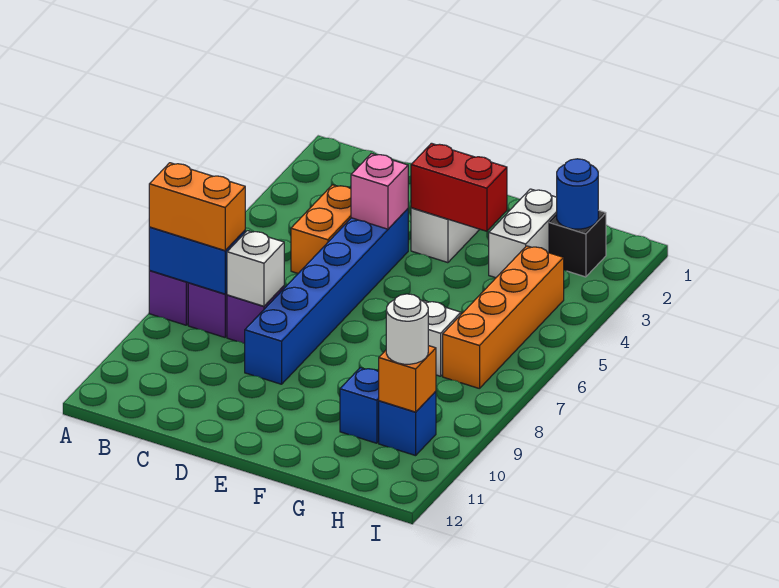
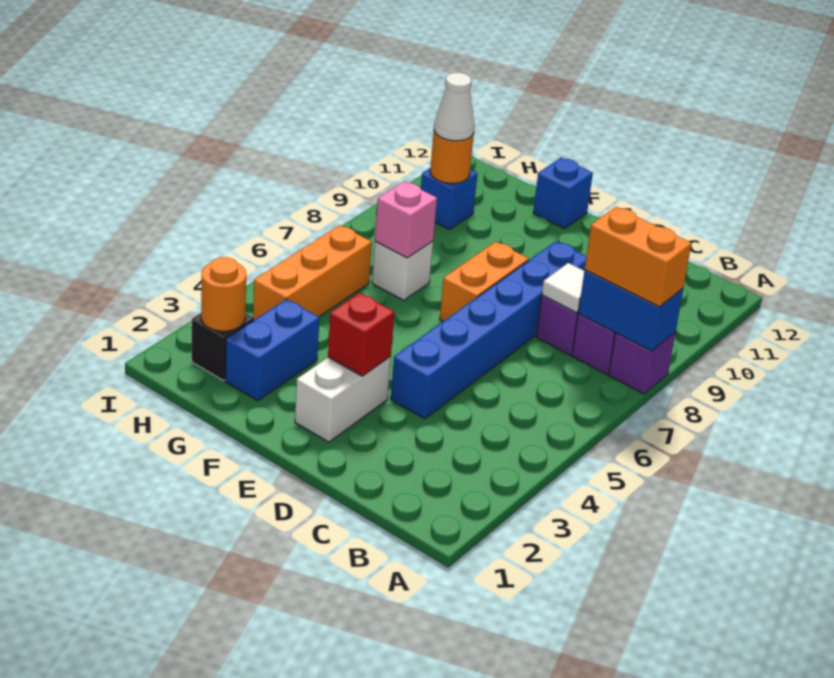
orange 1x2 brick [291,185,351,273] -> orange 1x2 brick moved to [440,242,529,321]
white 1x1 brick [227,231,284,306] -> white 1x1 tile [542,263,584,312]
pink 1x1 brick [351,153,408,229] -> pink 1x1 brick moved to [375,181,437,258]
red 1x2 brick [411,143,507,231] -> red 1x1 brick [328,293,394,376]
white 1x2 brick [489,189,557,278] -> blue 1x2 brick [225,299,320,401]
blue 1x1 brick [340,368,379,443] -> blue 1x1 brick moved to [533,158,593,229]
blue 1x1 round brick [557,159,598,229] -> orange 1x1 round brick [201,257,246,331]
orange 1x4 brick [443,246,564,389] -> orange 1x3 brick [253,225,372,320]
orange 1x1 brick [379,346,436,412] -> orange 1x1 round brick [430,132,474,183]
white 1x1 round brick [386,294,428,364] -> white 1x1 cone [434,73,475,141]

